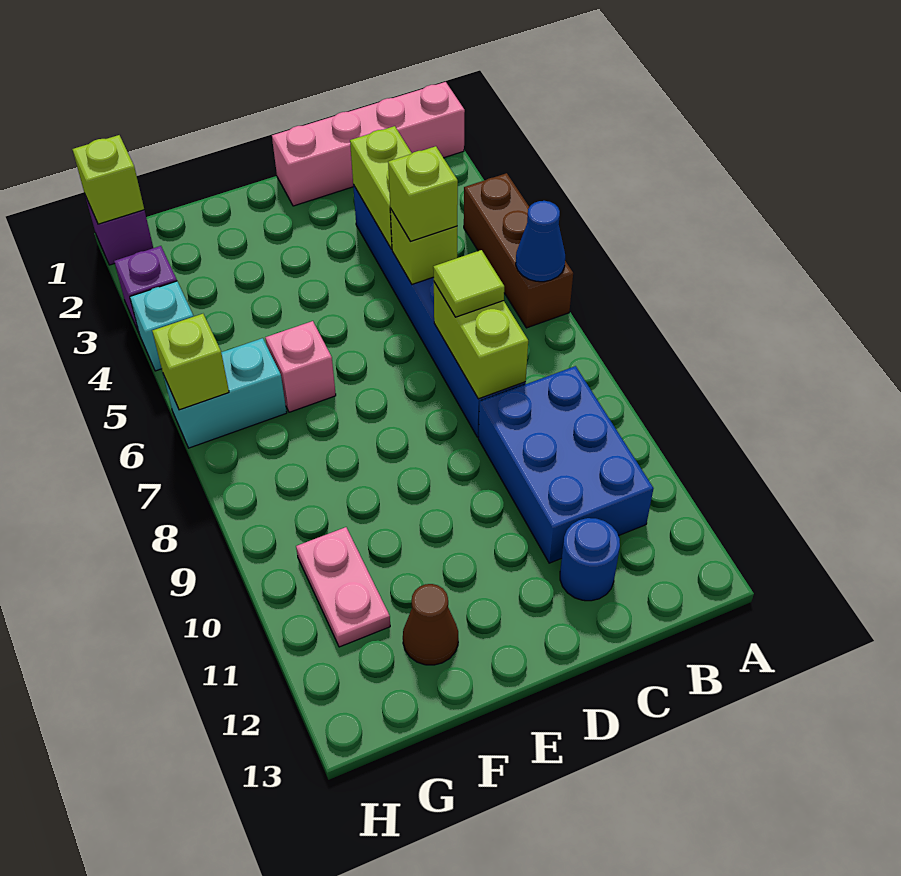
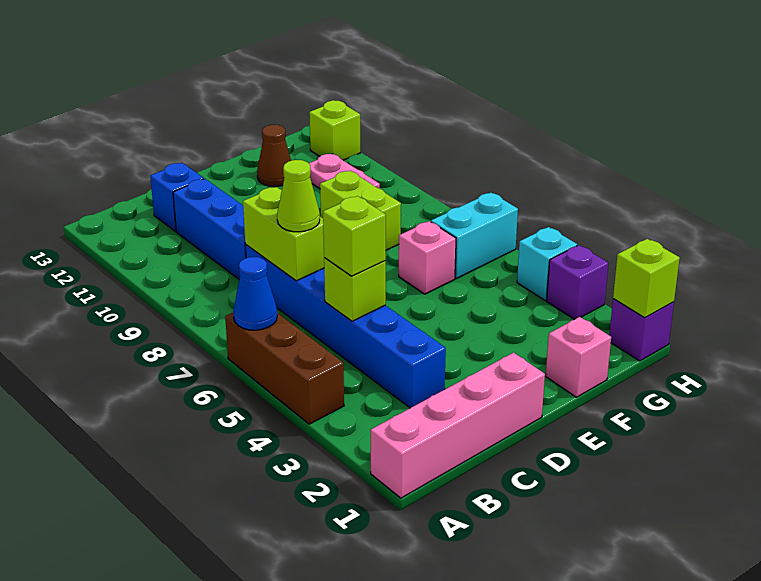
blue 2x3 brick [478,366,654,563] -> blue 1x3 brick [173,179,246,279]
lime 1x2 brick [350,126,412,249] -> lime 1x2 brick moved to [320,171,401,250]
lime 1x1 tile [433,250,504,317] -> lime 1x1 cone [277,160,320,232]
blue 1x1 round brick [560,518,620,601] -> blue 1x1 brick [150,163,204,231]
none -> pink 1x1 brick [546,317,611,397]
lime 1x1 brick [152,314,229,410] -> lime 1x1 brick moved to [309,100,360,160]

